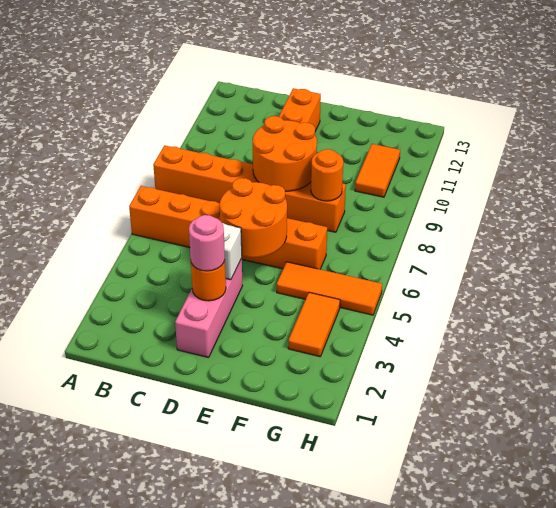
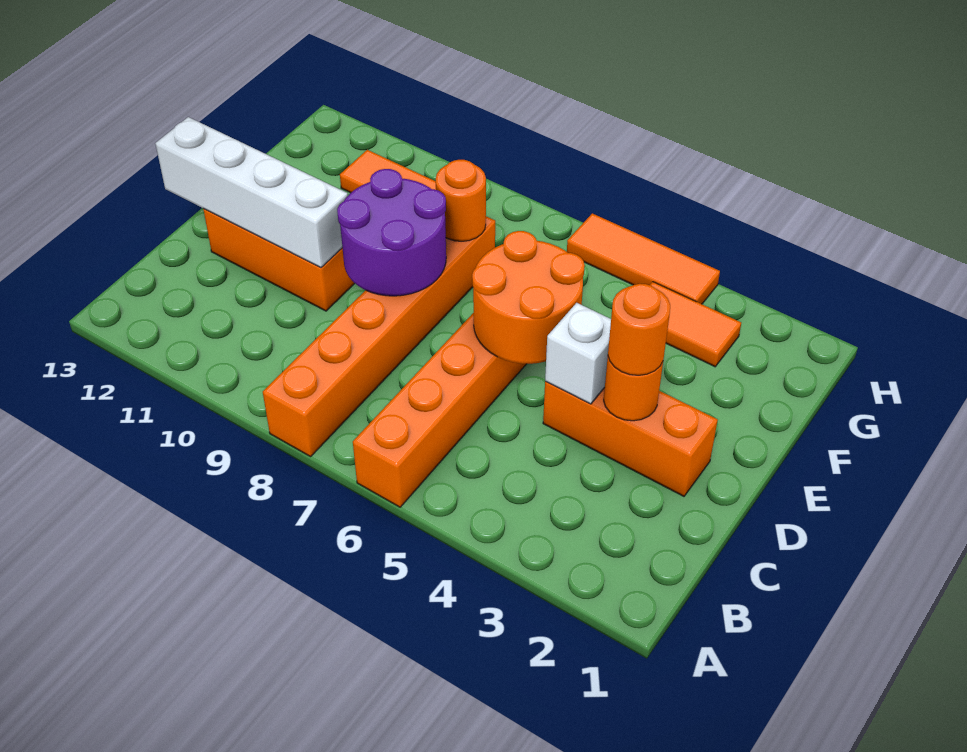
pink 1x3 brick [175,258,243,358] -> orange 1x3 brick [543,381,718,496]
pink 1x1 round brick [189,215,225,271] -> orange 1x1 round brick [608,284,670,375]
orange 2x2 round brick [253,116,317,191] -> purple 2x2 round brick [337,169,446,296]
none -> white 1x4 brick [155,117,348,267]
orange 1x3 tile [277,262,382,315] -> orange 1x3 tile turned to [567,213,720,304]

